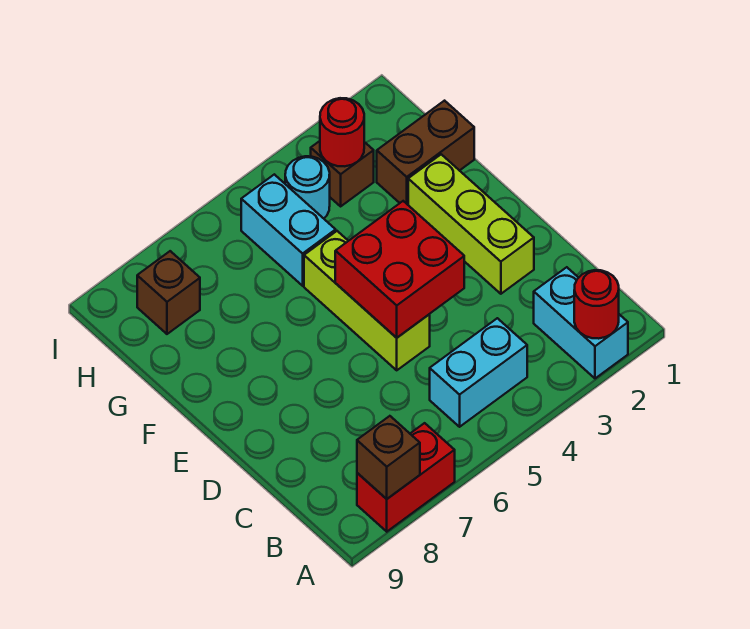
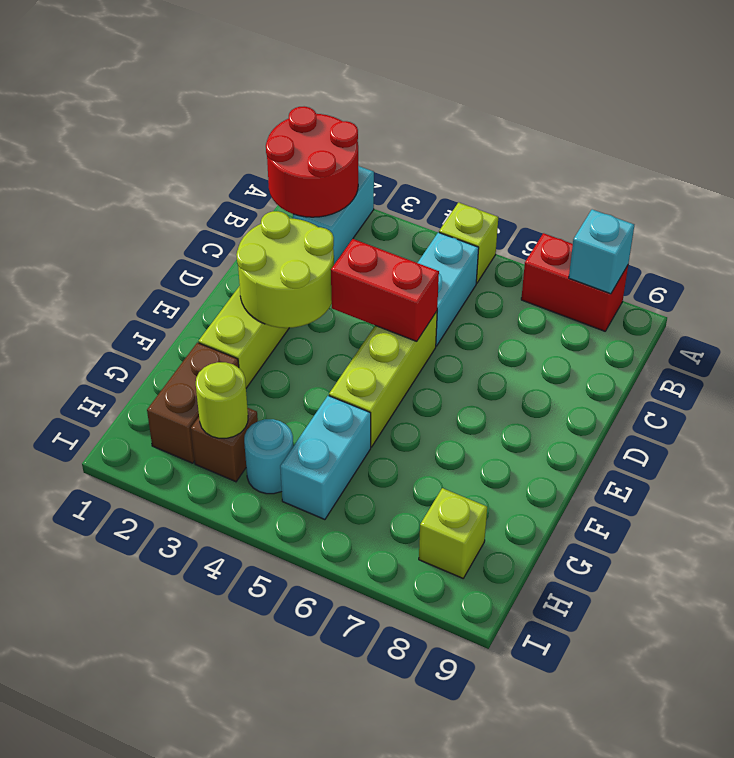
red 1x1 round brick [574,270,619,339] -> red 2x2 round brick [266,106,358,217]
none -> lime 1x1 brick [439,202,498,283]
brown 1x1 brick [357,416,420,499] -> cyan 1x1 brick [569,209,634,294]
cyan 1x2 brick [430,318,527,427] -> cyan 1x2 brick turned to [418,232,479,346]
none -> lime 2x2 round brick [236,211,334,328]
red 2x2 brick [335,201,464,338] -> red 1x2 brick [331,239,439,341]
brown 1x2 brick [377,101,474,205] -> brown 1x2 brick turned to [147,343,239,463]
red 1x1 round brick [320,98,364,166] -> lime 1x1 round brick [196,362,248,438]
brown 1x1 brick [137,251,200,334] -> lime 1x1 brick [419,488,487,578]

